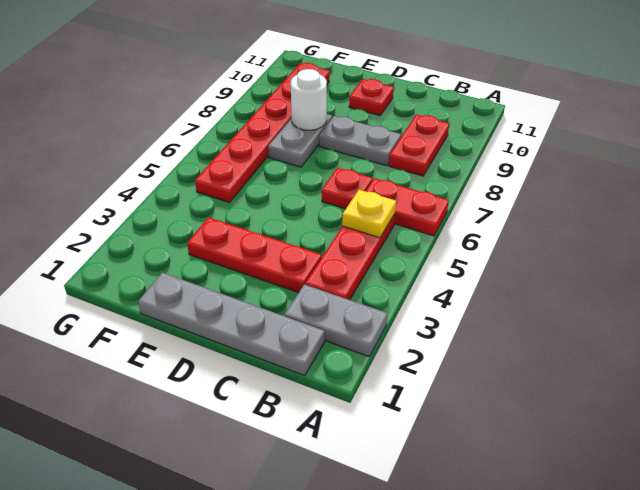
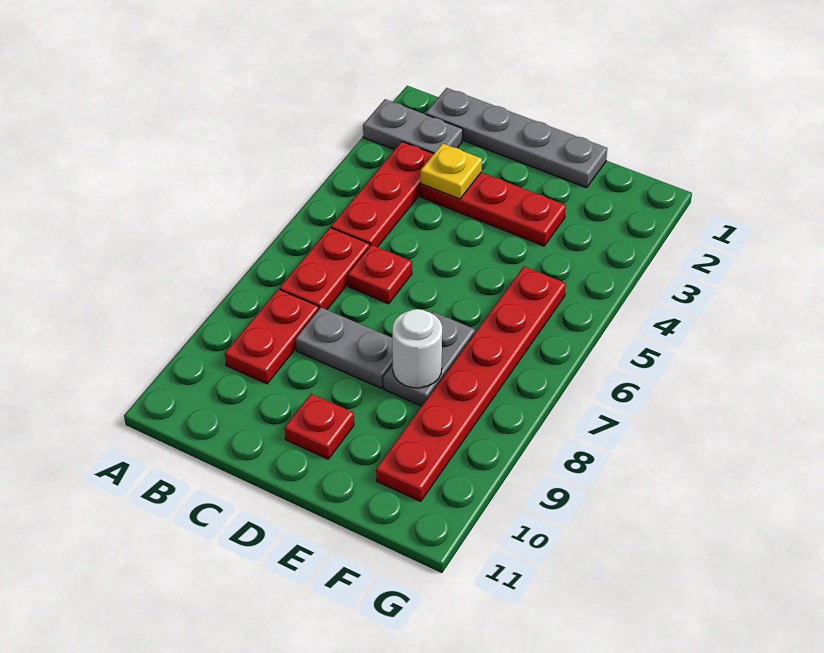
red 1x2 plate [366,178,449,236] -> red 1x2 plate turned to [280,228,370,310]
yellow 1x1 plate [342,190,396,238] -> yellow 1x1 plate moved to [421,143,482,199]

